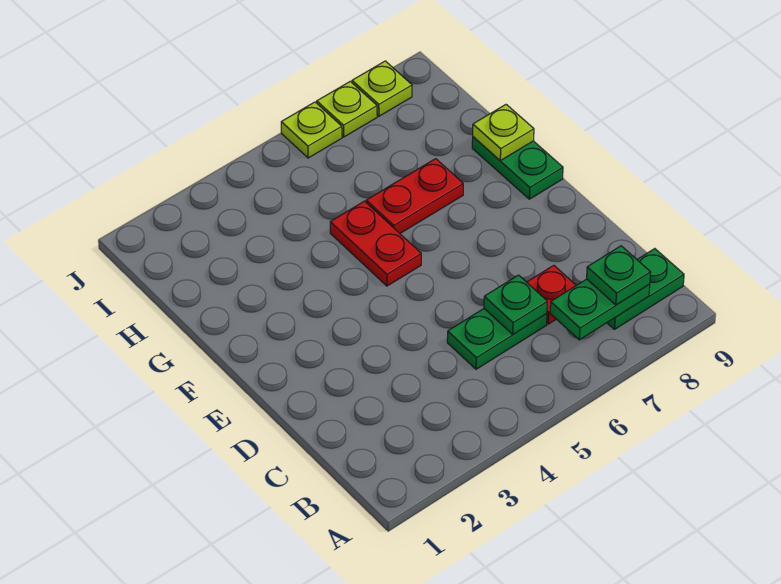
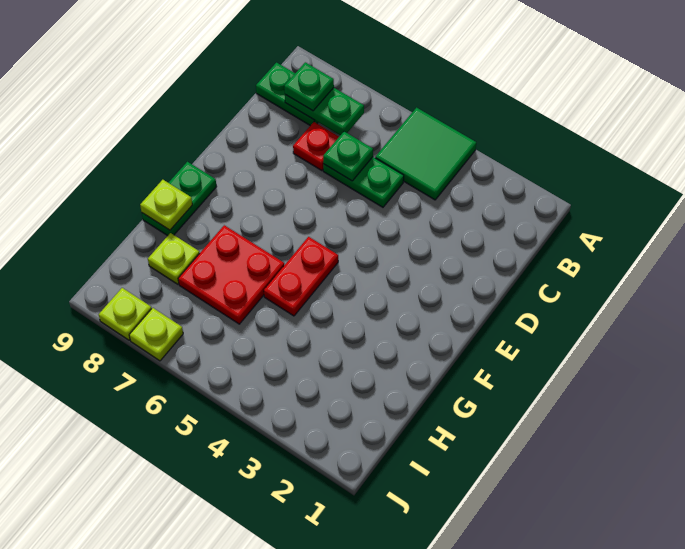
none -> green 2x2 tile [375,108,476,200]
red 1x2 plate [366,159,463,233] -> red 2x2 plate [178,225,284,324]
lime 1x1 plate [281,102,342,158] -> lime 1x1 plate moved to [148,233,200,284]

